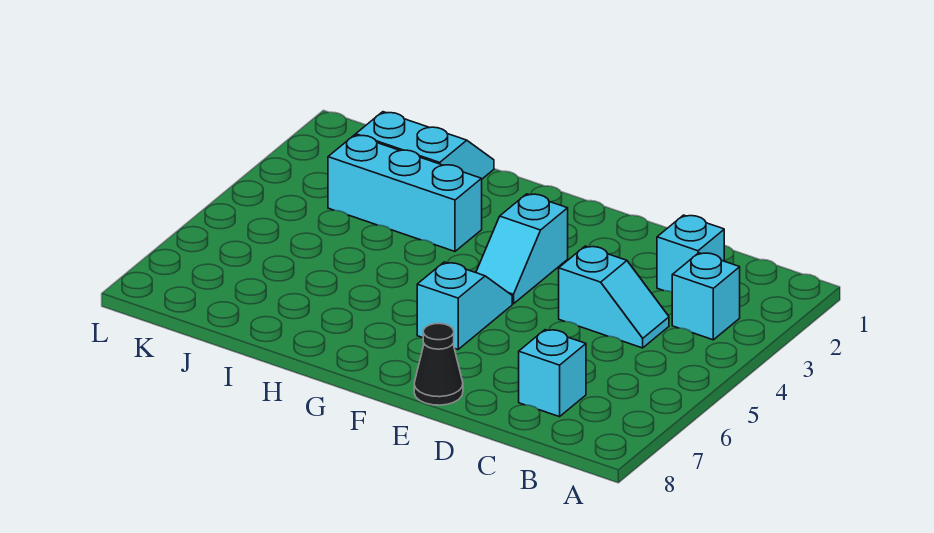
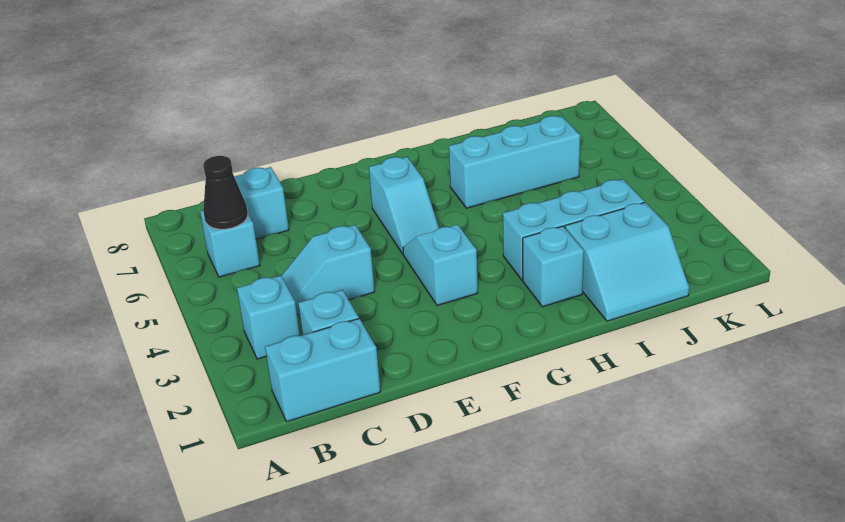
none -> cyan 1x2 brick [265,319,380,422]
none -> cyan 1x1 brick [200,211,260,277]
black 1x1 cone [414,323,463,405] -> black 1x1 cone moved to [203,156,248,229]
none -> cyan 1x1 brick [523,226,584,307]
none -> cyan 1x3 brick [449,116,580,208]

